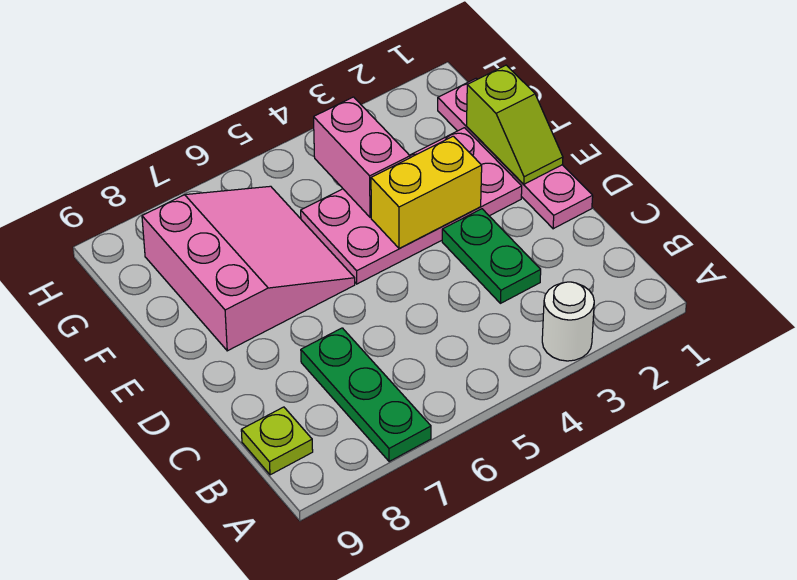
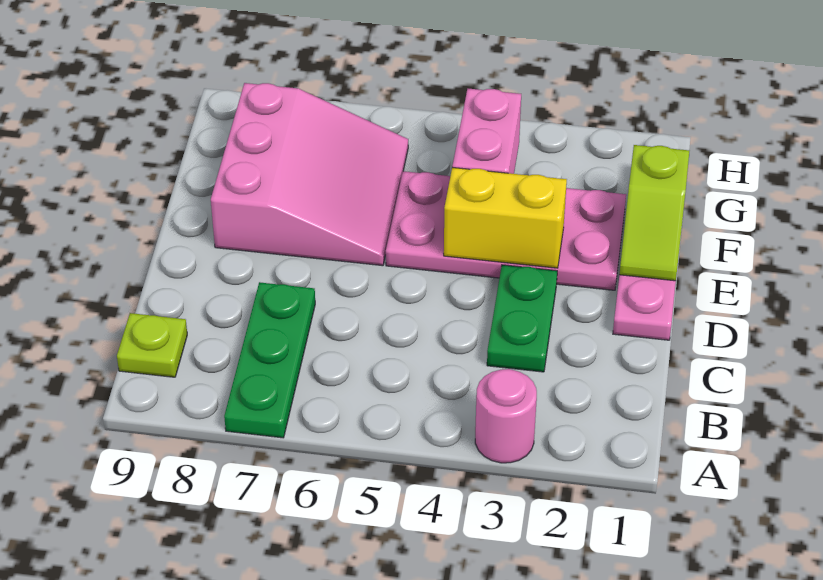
white 1x1 round brick [542,282,594,361] -> pink 1x1 round brick [475,369,537,463]

